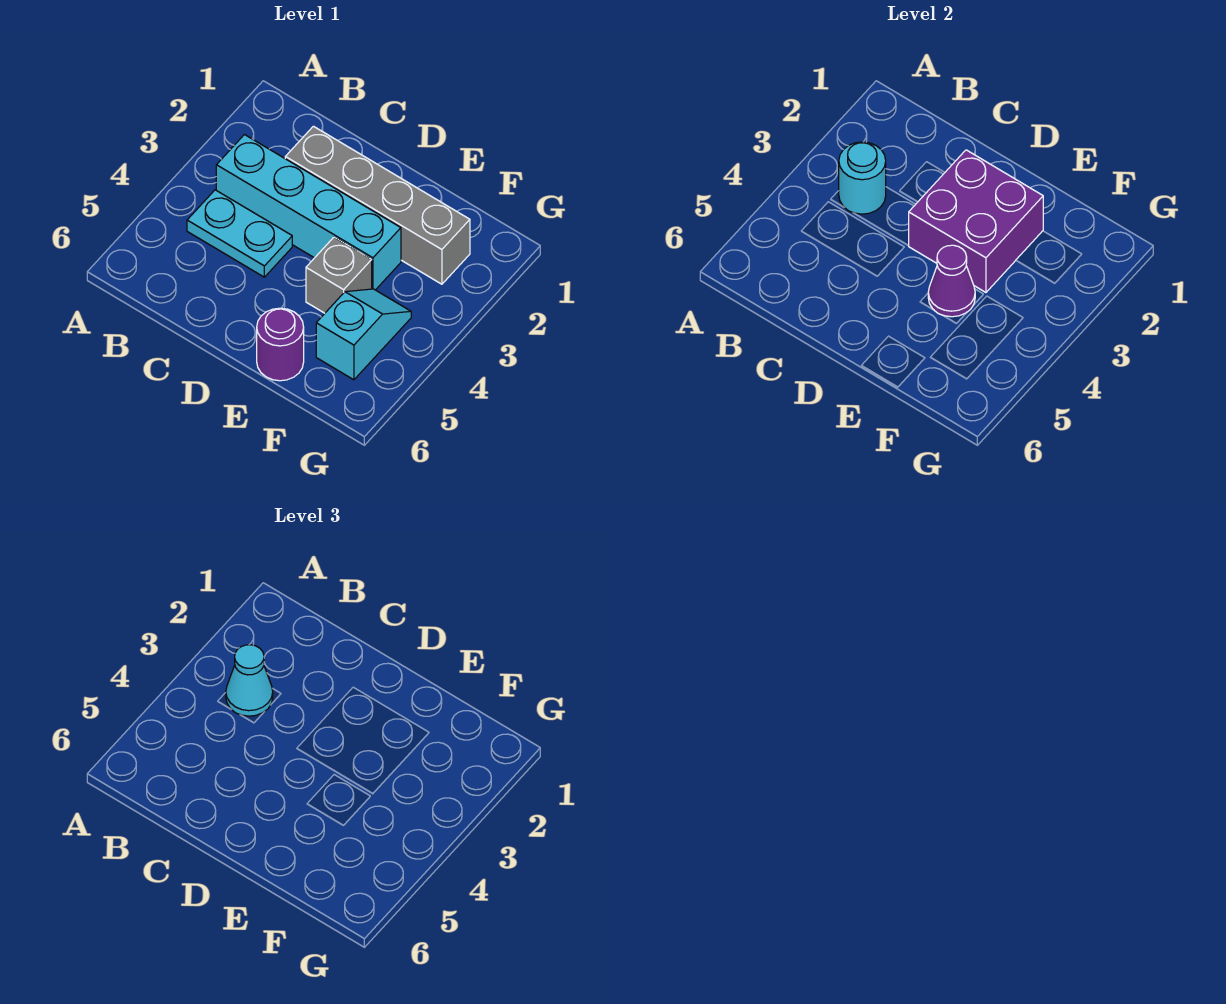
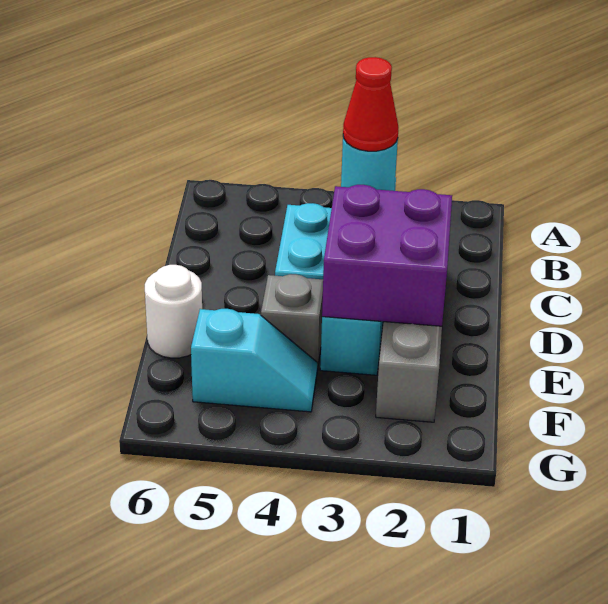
cyan 1x1 cone [226,645,273,716] -> red 1x1 cone [343,57,399,151]
purple 1x1 cone [928,245,975,317] -> none
purple 1x1 round brick [257,308,304,381] -> white 1x1 round brick [145,265,202,358]

